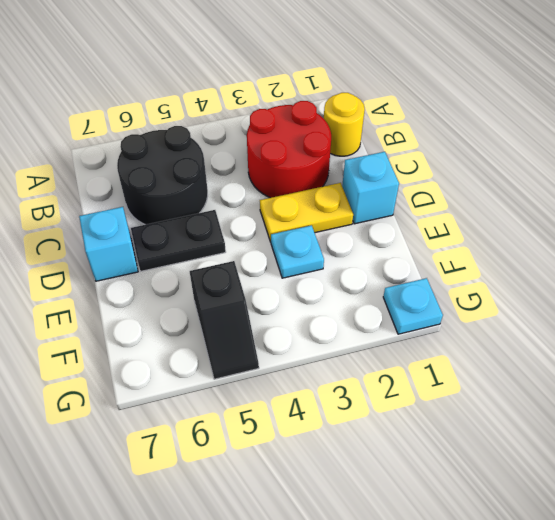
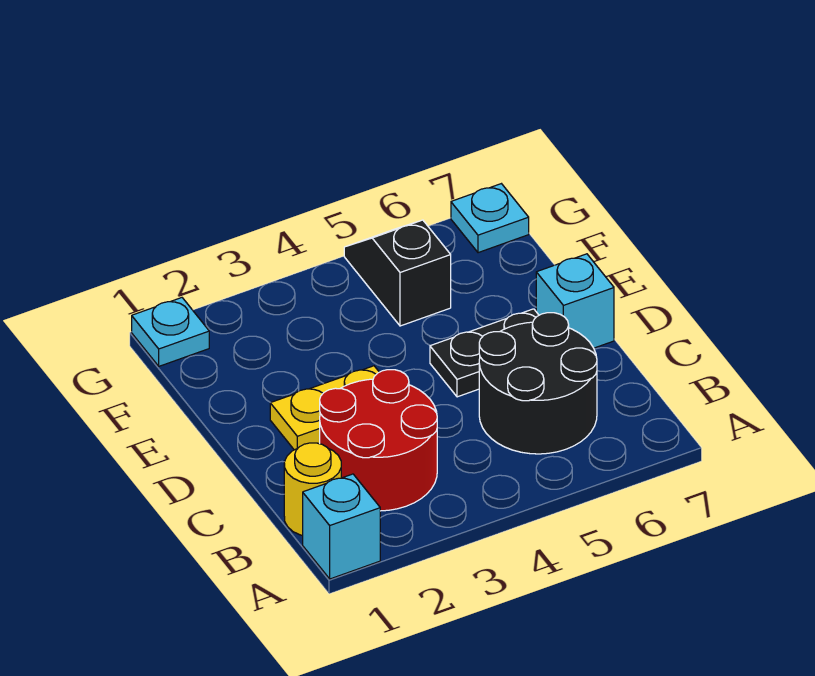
cyan 1x1 brick [342,152,399,224] -> cyan 1x1 brick moved to [303,474,380,579]
cyan 1x1 plate [271,225,324,278] -> cyan 1x1 plate moved to [451,184,529,253]

